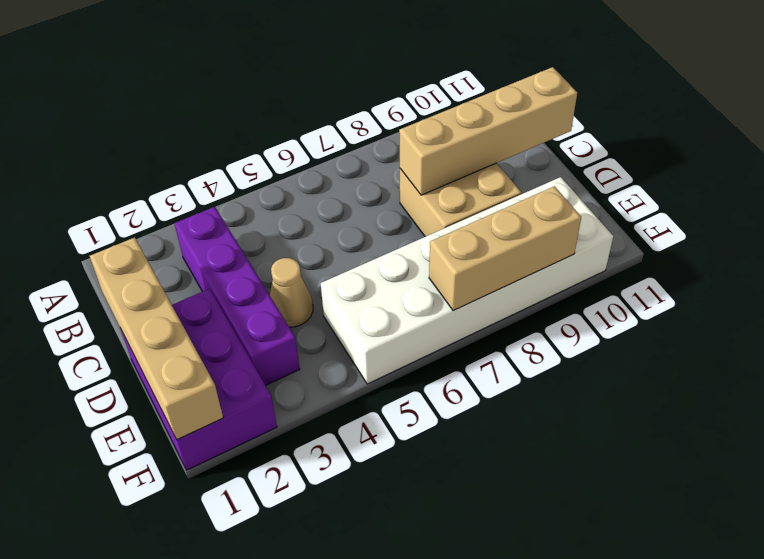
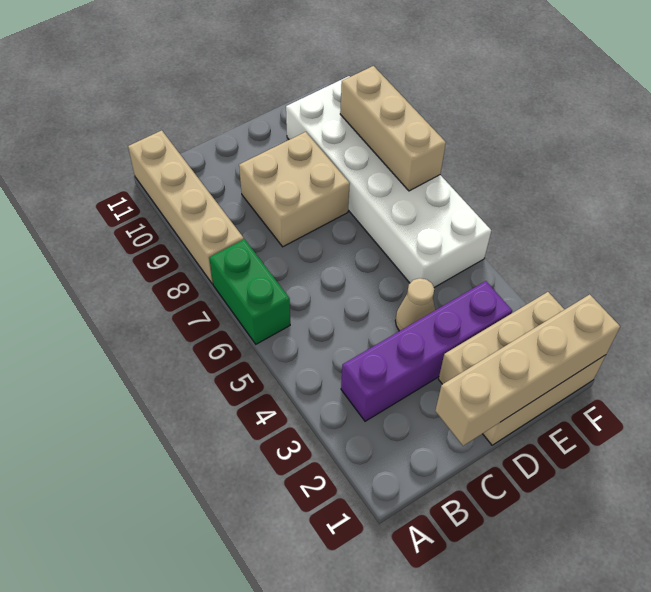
none -> green 1x2 brick [209,239,290,344]
tan 1x4 brick [399,67,577,195] -> tan 1x4 brick moved to [128,130,244,284]
purple 2x3 brick [121,289,277,470] -> tan 2x3 brick [439,292,606,445]

